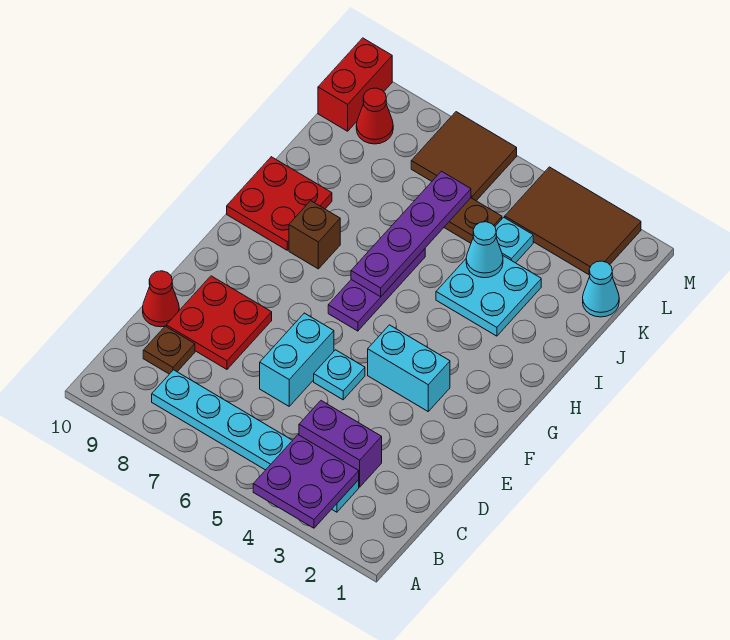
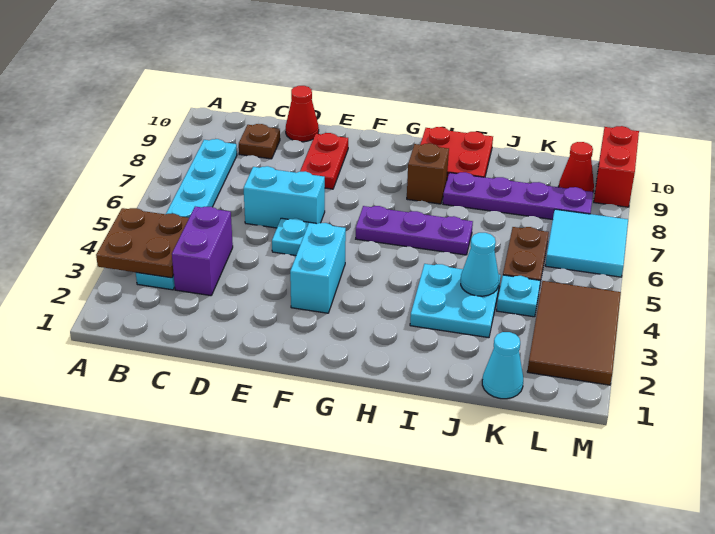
purple 2x2 plate [253,435,359,528] -> brown 2x2 plate [96,208,189,278]
red 2x2 plate [166,276,272,369] -> red 1x2 plate [300,133,348,189]
purple 1x4 plate [351,171,471,297] -> purple 1x4 plate moved to [443,172,593,220]
brown 2x2 tile [411,112,517,201] -> cyan 2x2 tile [545,209,628,277]
red 1x2 brick [318,38,392,131] -> red 1x2 brick turned to [594,126,639,207]

